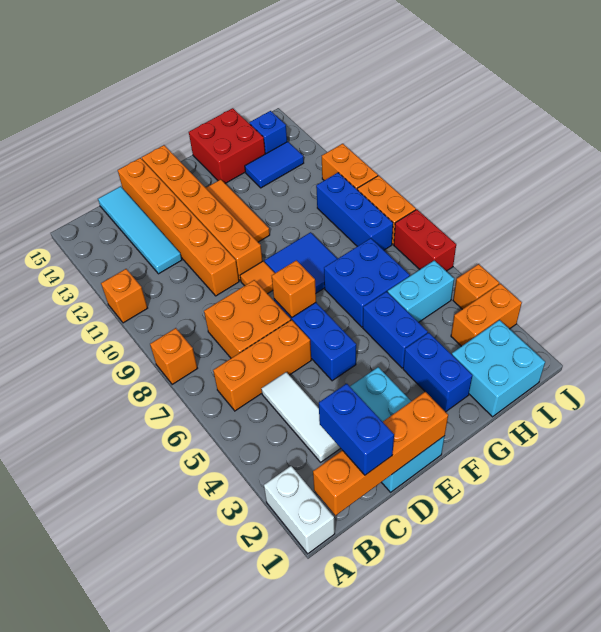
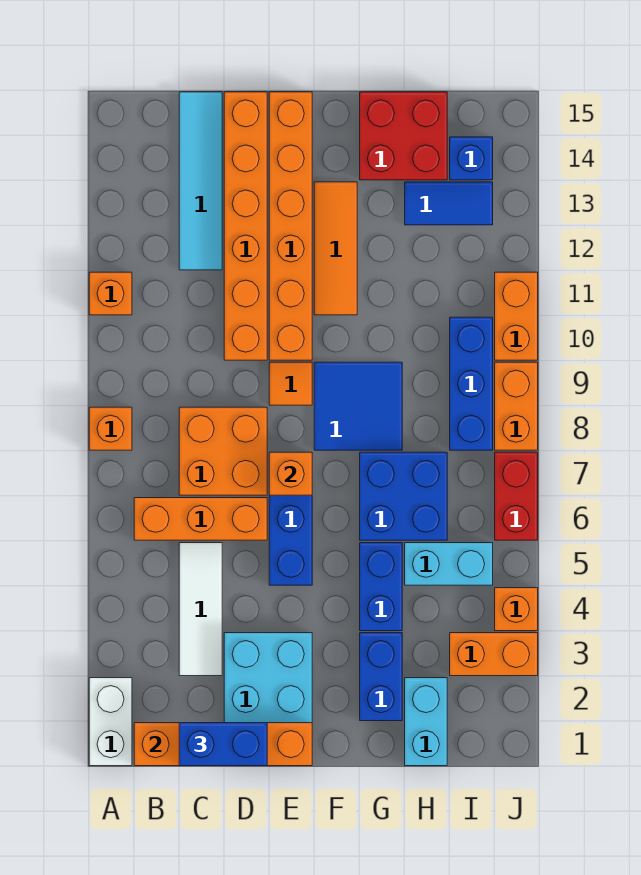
blue 1x2 brick [319,384,394,475] -> blue 1x2 brick turned to [179,723,267,766]
cyan 2x2 brick [452,320,545,417] -> cyan 1x2 brick [405,678,447,766]

